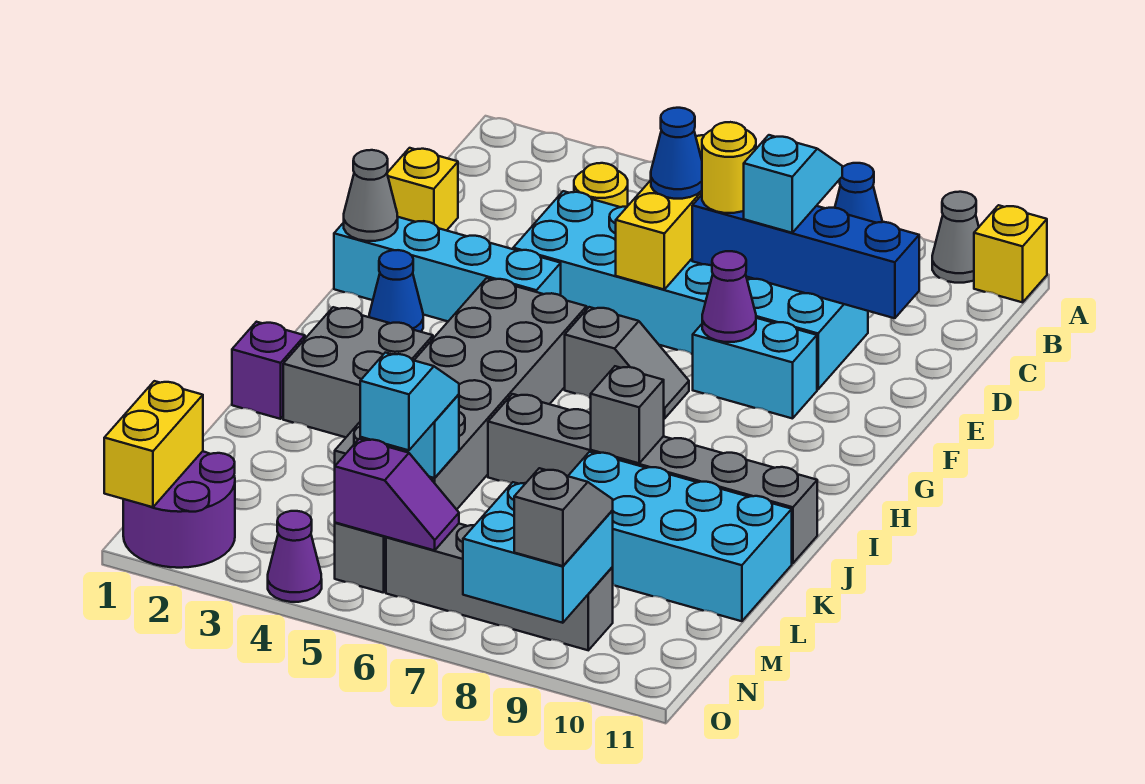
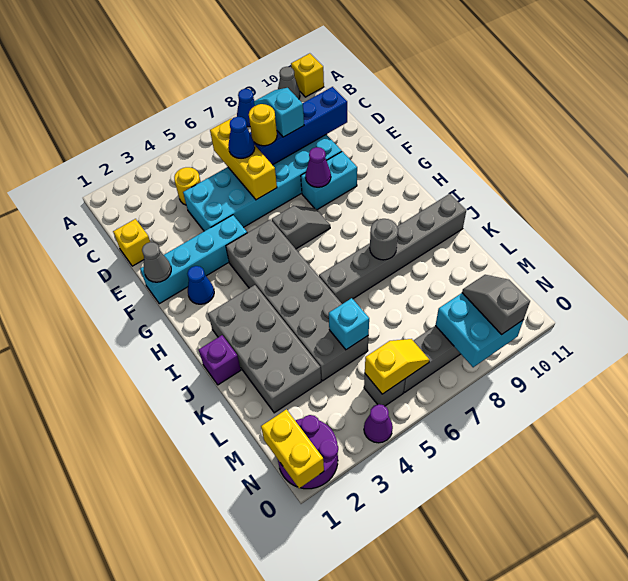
grey 2x2 brick [283,307,433,437] -> grey 2x4 brick [208,285,321,413]
grey 1x1 brick [591,366,664,463] -> grey 1x1 round brick [370,219,398,260]
cyan 2x4 brick [568,452,792,621] -> none
cyan 1x2 slope [360,353,459,450] -> none
purple 1x2 slope [335,439,459,550] -> yellow 1x2 slope [365,339,429,394]

